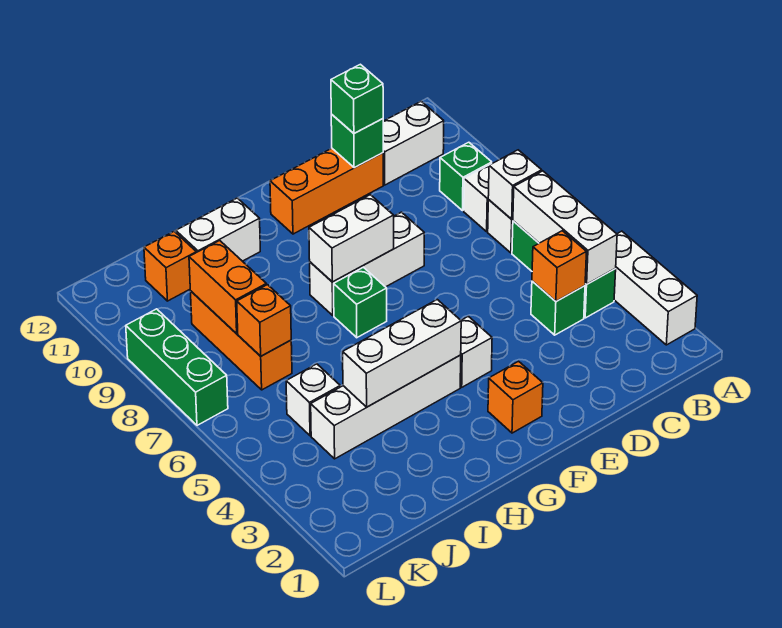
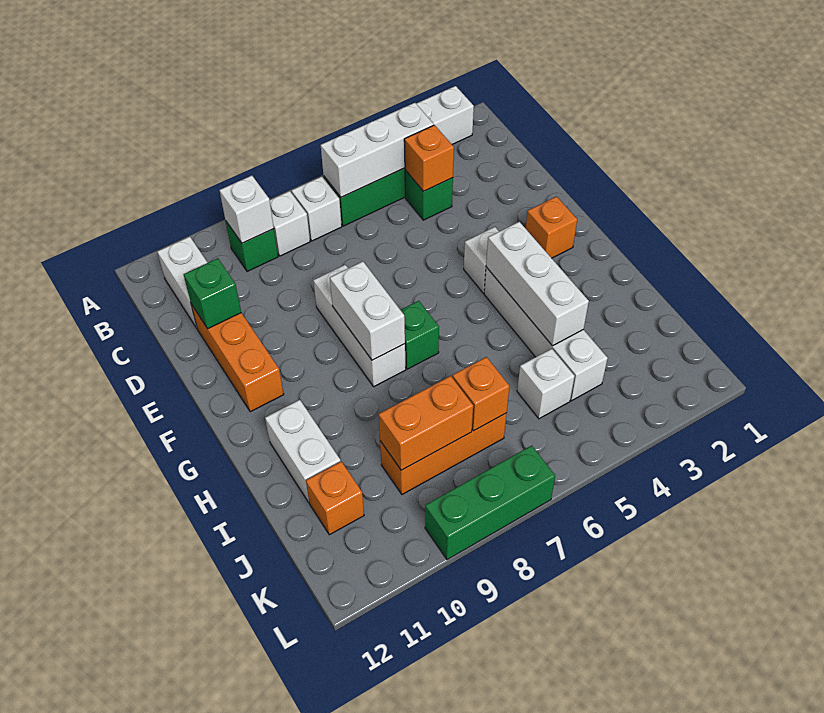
white 1x1 brick [488,150,542,219] -> white 1x1 brick moved to [220,176,274,243]
green 1x1 brick [331,64,383,133] -> none

